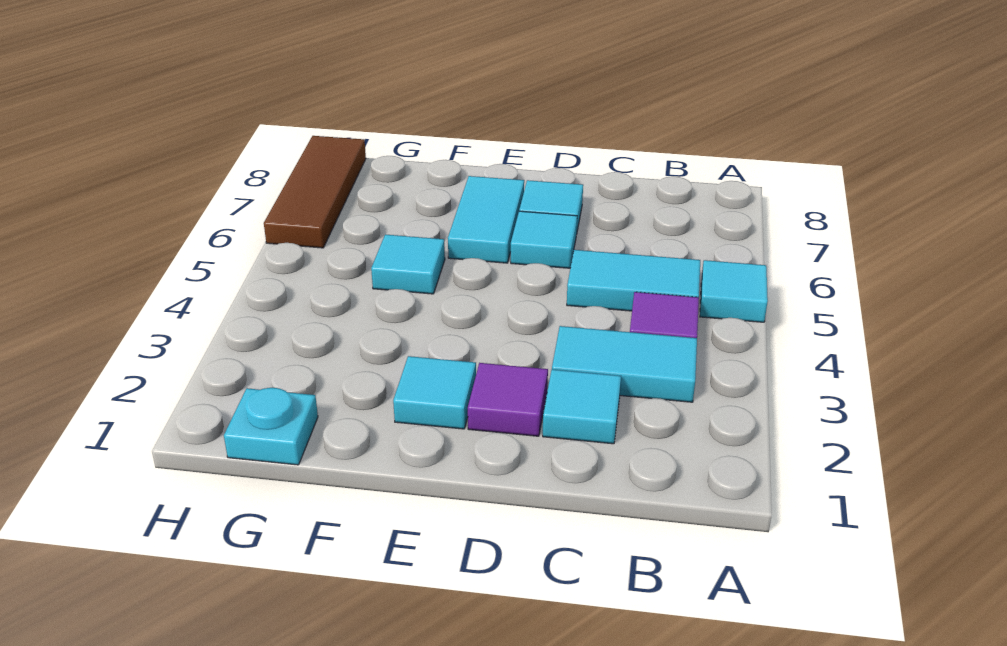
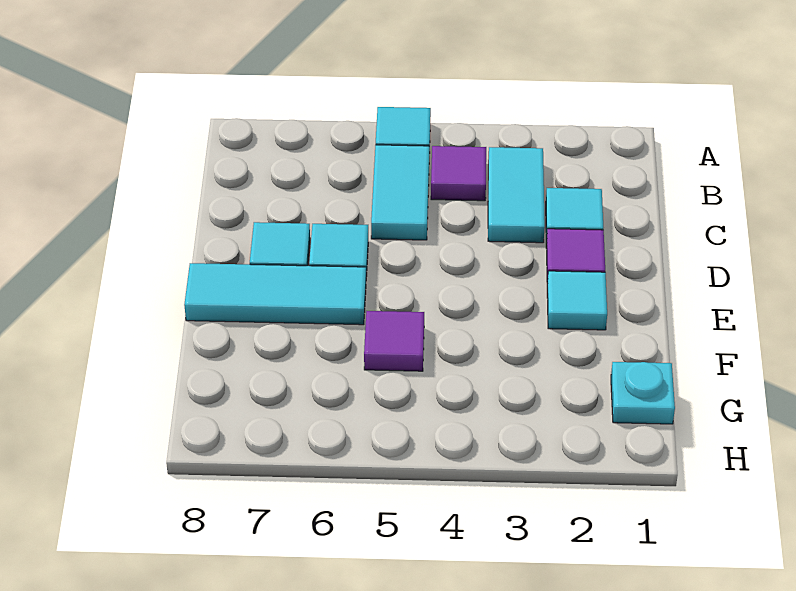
cyan 1x2 tile [448,176,524,263] -> cyan 1x3 tile [184,263,366,325]
cyan 1x1 tile [371,234,445,294] -> purple 1x1 tile [364,311,424,371]
brown 1x3 tile [264,136,366,248] -> none

